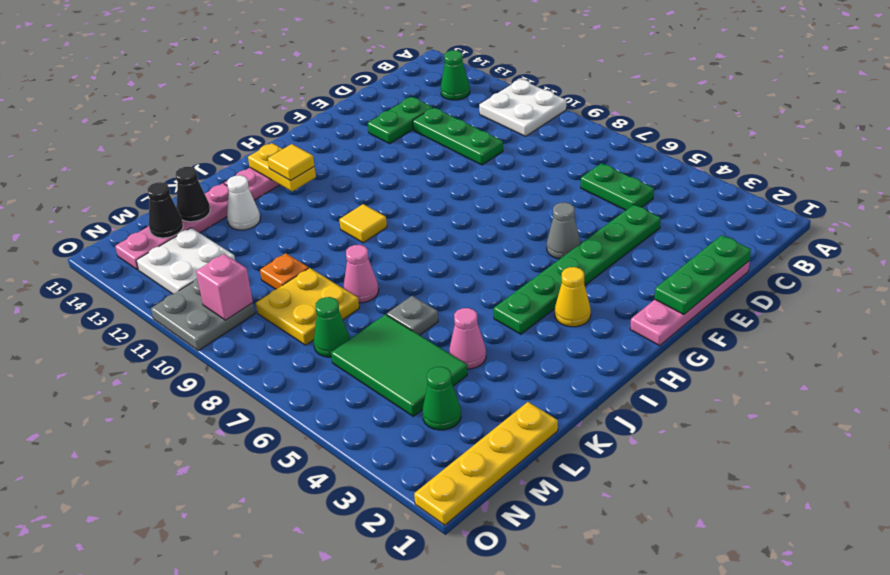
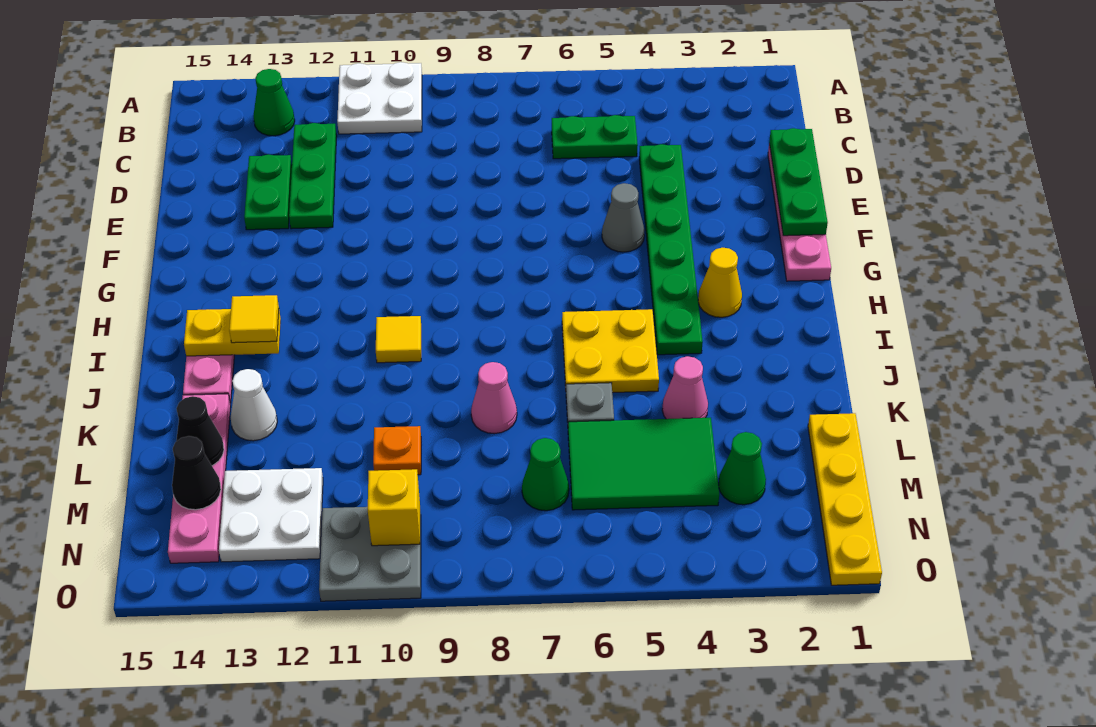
green 1x3 plate [413,108,503,165] -> green 1x3 plate turned to [289,123,337,229]
yellow 2x2 plate [256,268,359,345] -> yellow 2x2 plate moved to [562,309,659,393]
pink 1x1 brick [196,254,253,320] -> yellow 1x1 brick [368,469,420,546]

